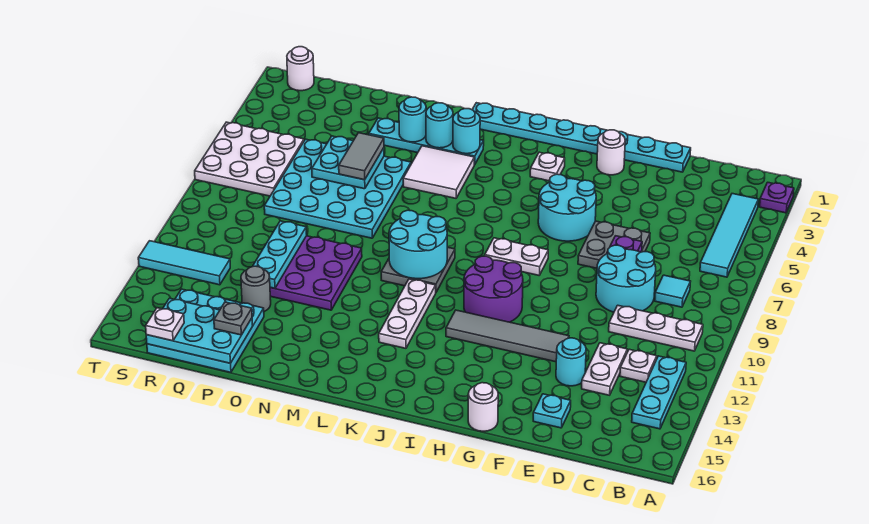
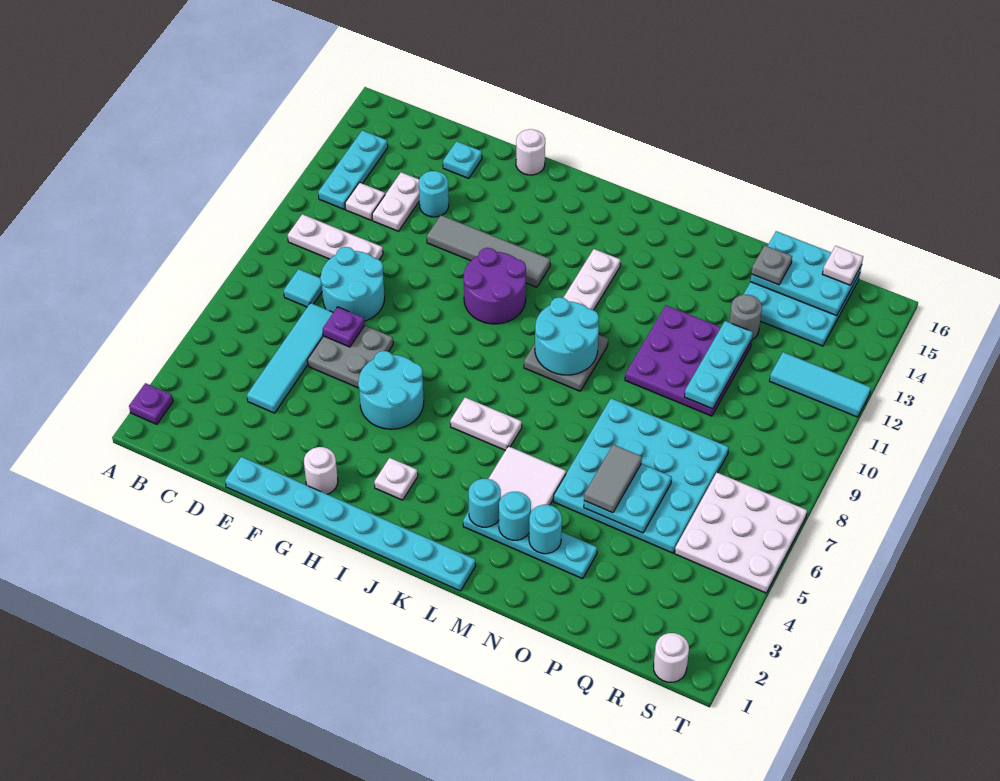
cyan 1x4 tile [700,194,758,277] -> cyan 1x4 tile moved to [247,303,333,413]
white 1x2 plate [485,238,548,275] -> white 1x2 plate moved to [450,397,522,450]

